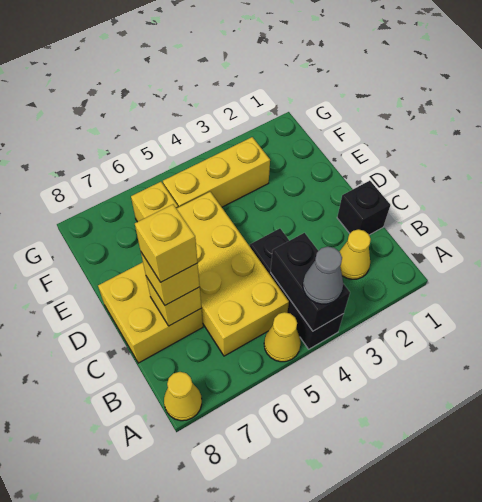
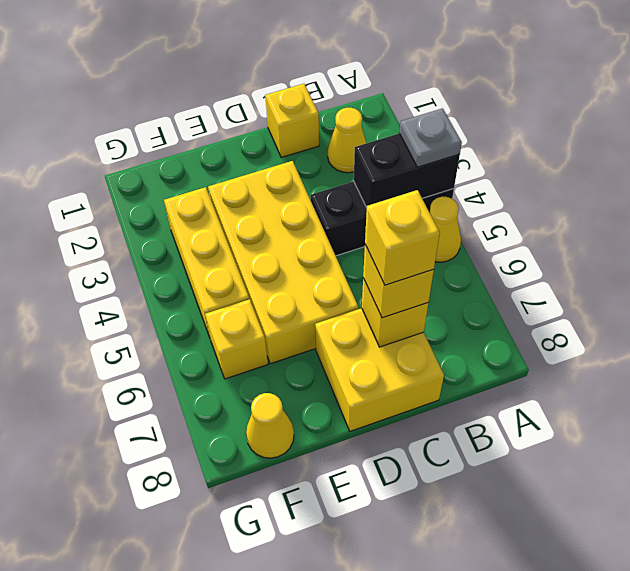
grey 1x1 cone [303,247,343,304] -> grey 1x1 plate [399,108,462,167]
yellow 1x1 cone [164,372,202,421] -> yellow 1x1 cone moved to [246,393,294,458]
yellow 2x4 brick [177,192,289,356] -> yellow 2x4 brick turned to [208,161,359,364]
black 1x1 brick [337,181,390,235] -> yellow 1x1 brick [265,84,319,158]

